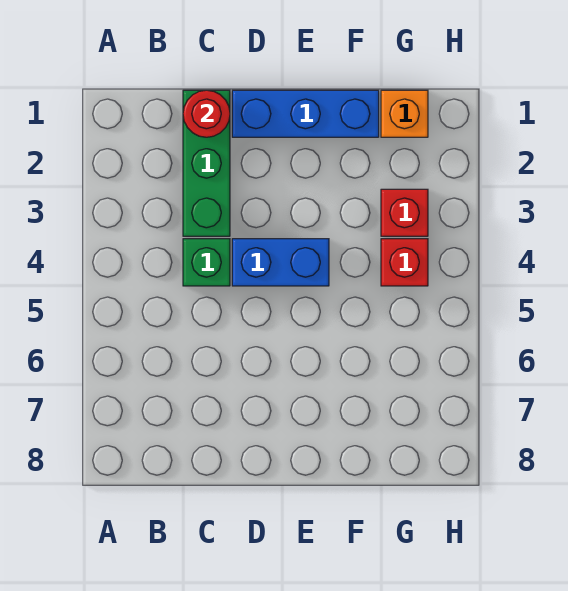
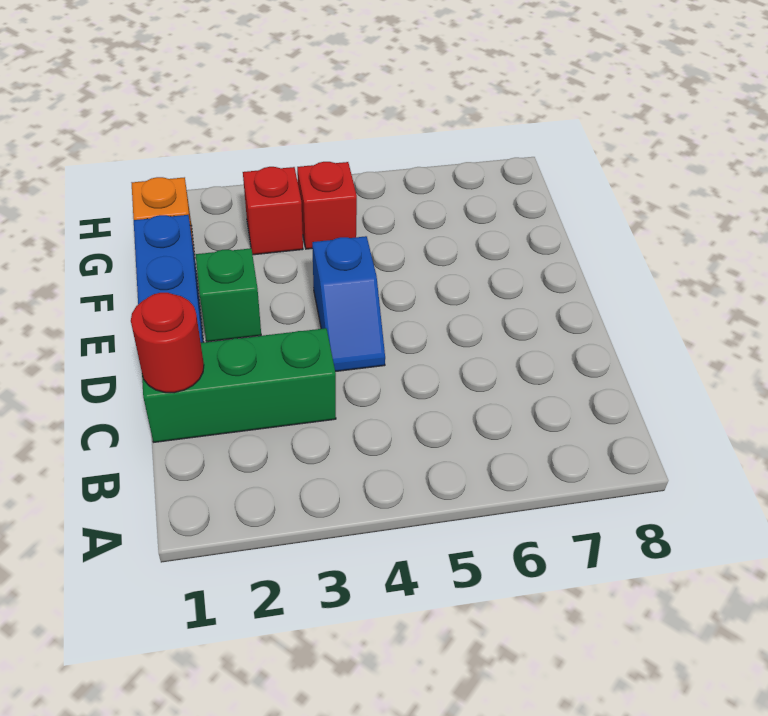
green 1x1 brick [183,239,230,286] -> green 1x1 brick moved to [196,248,261,342]
blue 1x2 brick [232,239,329,286] -> blue 1x2 slope [312,236,385,372]

